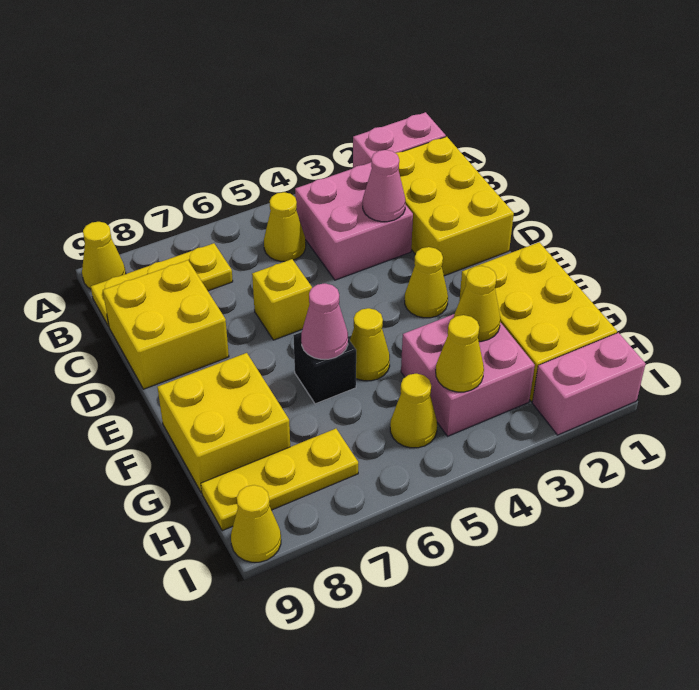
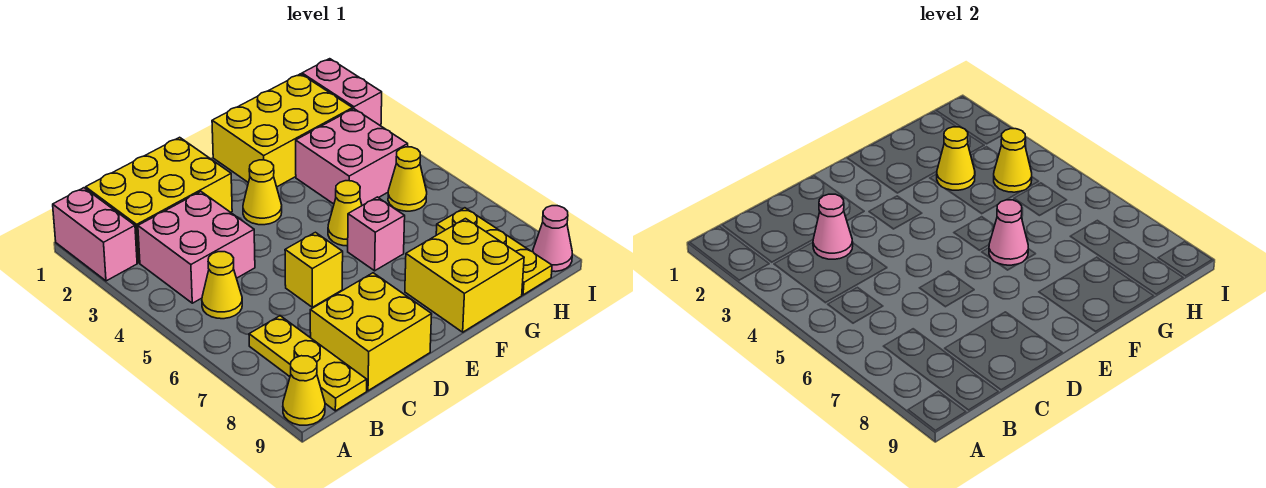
black 1x1 brick [293,332,356,404] -> pink 1x1 brick [348,197,405,271]
yellow 1x1 cone [231,485,281,562] -> pink 1x1 cone [533,206,572,272]

